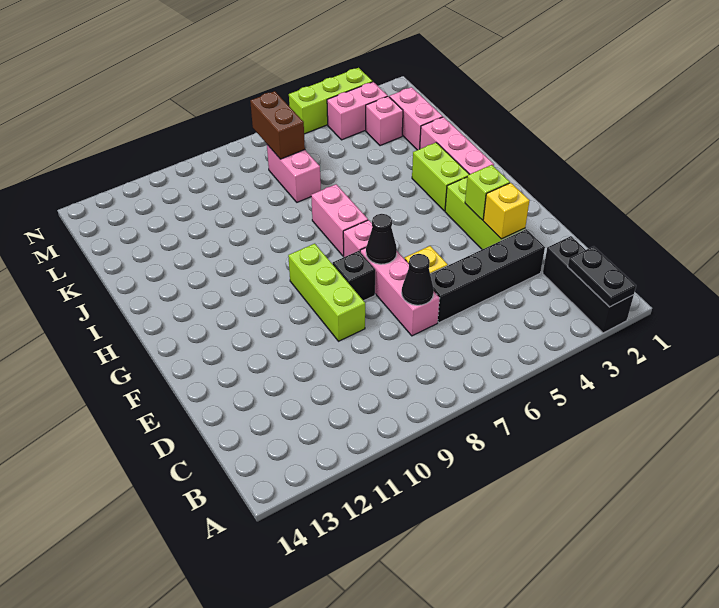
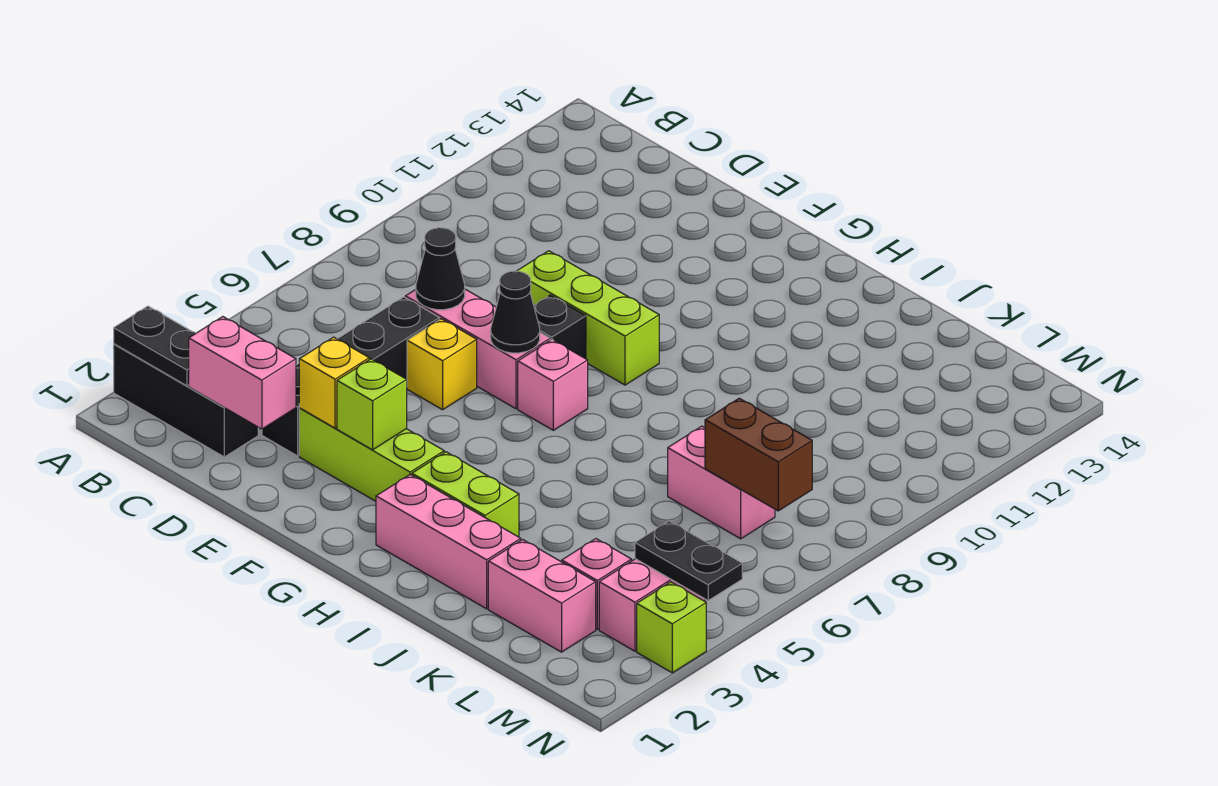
pink 1x2 brick [311,184,368,256] -> pink 1x2 brick moved to [189,317,296,429]
none -> black 1x2 plate [635,521,742,600]
lime 1x3 brick [289,68,373,134] -> lime 1x1 brick [637,582,706,673]

